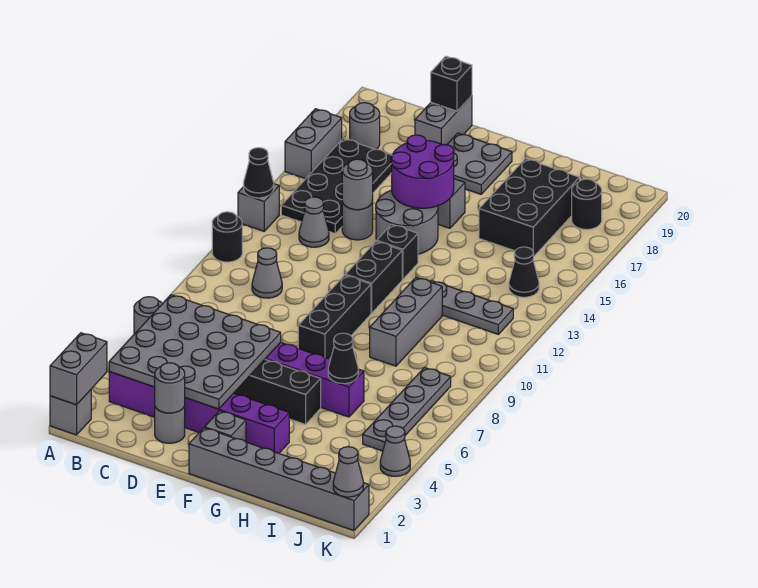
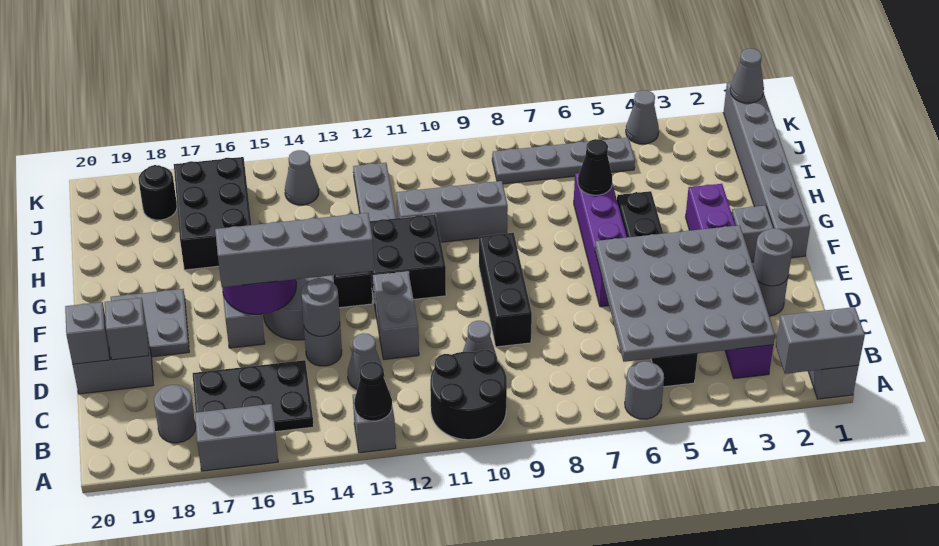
black 1x1 round brick [212,212,242,262] -> black 2x2 round brick [430,349,507,440]
black 2x4 plate [281,138,392,233] -> black 2x3 plate [193,360,314,432]
none -> grey 1x2 brick [373,272,419,360]
none -> grey 1x1 brick [105,298,149,360]
black 1x1 brick [431,56,472,111] -> grey 1x1 brick [65,302,110,364]
none -> grey 1x4 brick [215,213,374,287]
black 1x3 brick [298,275,371,359] -> black 1x3 brick turned to [479,233,532,347]
black 1x2 brick [345,241,402,313] -> black 2x2 brick [370,214,446,299]
black 2x3 brick [479,159,580,256] -> black 2x3 brick turned to [174,157,251,270]
black 1x1 cone [509,247,539,297] -> grey 1x1 cone [285,150,319,205]

